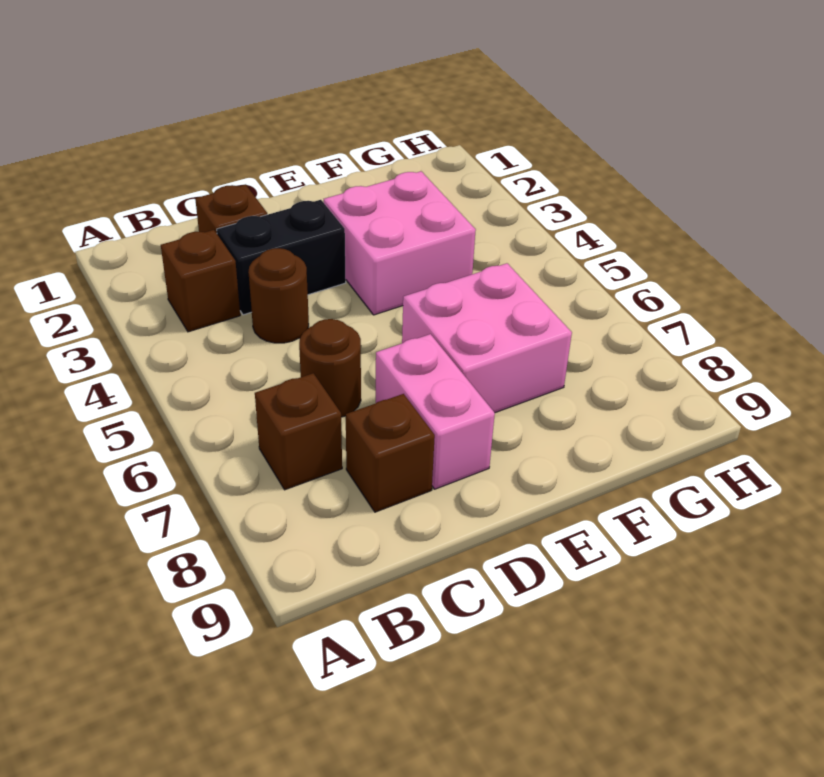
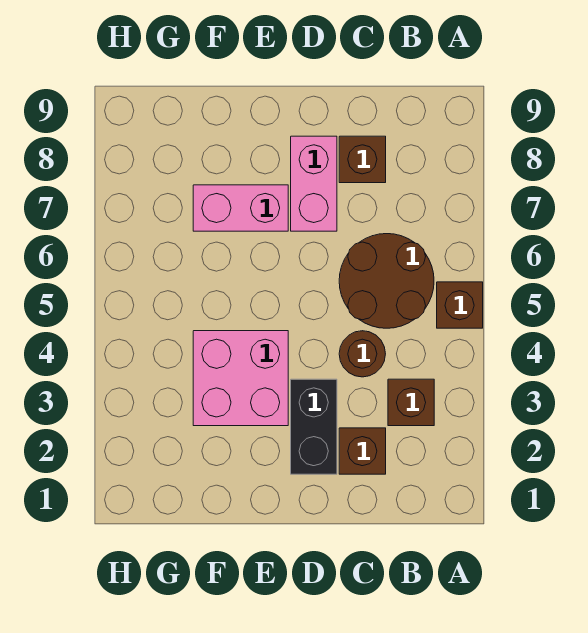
brown 1x1 brick [255,373,342,490] -> brown 1x1 brick moved to [437,282,483,328]
black 1x2 brick [217,200,346,315] -> black 1x2 brick turned to [291,379,337,474]
brown 1x1 round brick [299,319,361,417] -> brown 2x2 round brick [339,234,434,328]
pink 2x2 brick [402,263,572,413] -> pink 1x2 brick [193,185,288,231]

